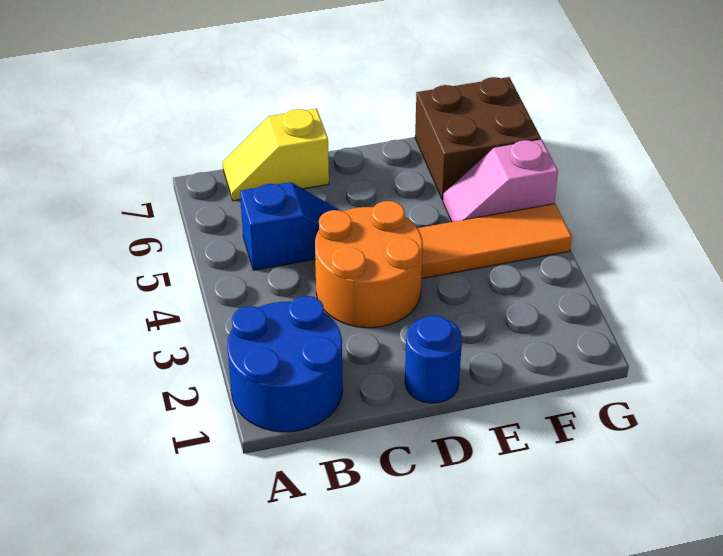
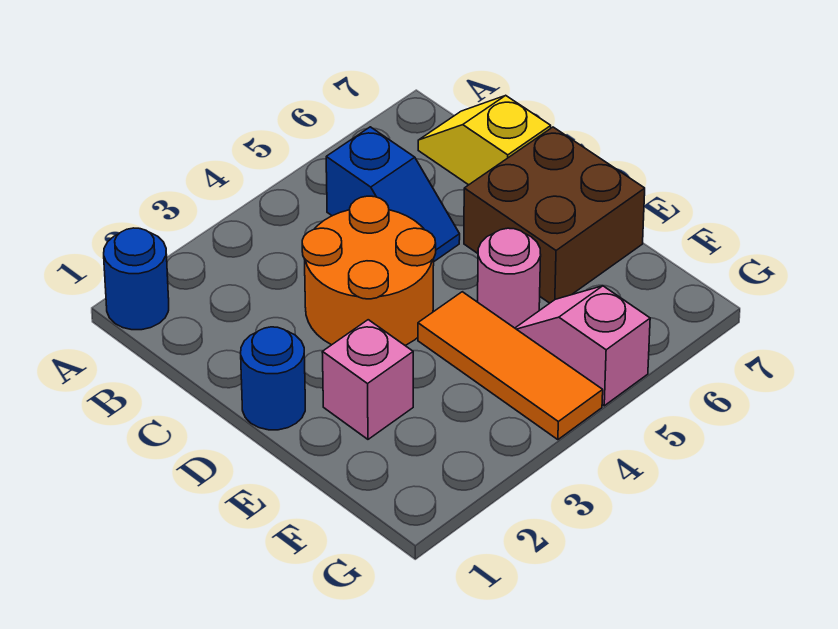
blue 2x2 round brick [227,296,343,432] -> blue 1x1 round brick [104,228,169,330]
none -> pink 1x1 brick [322,320,413,439]
none -> pink 1x1 round brick [478,228,541,328]
brown 2x2 brick [415,77,541,200] -> brown 2x2 brick moved to [464,127,645,303]

